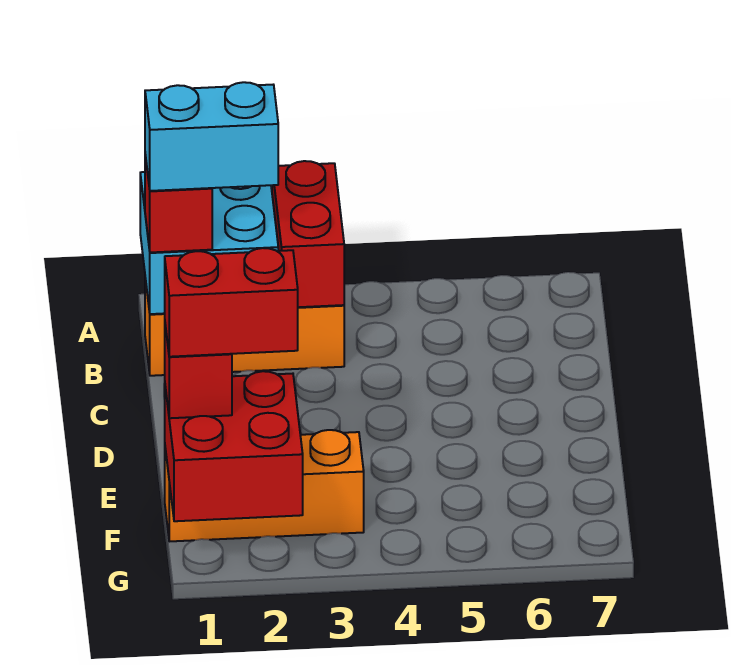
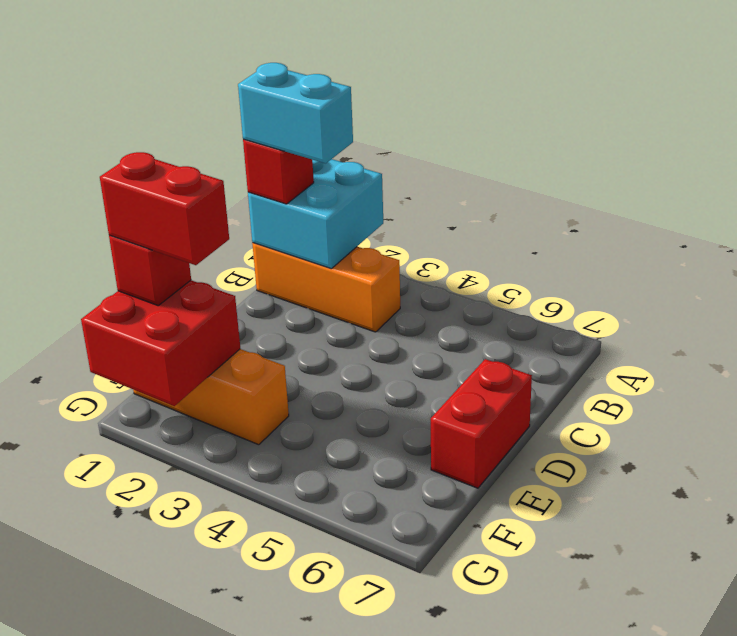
red 1x2 brick [272,161,344,307] -> red 1x2 brick moved to [431,359,532,488]

